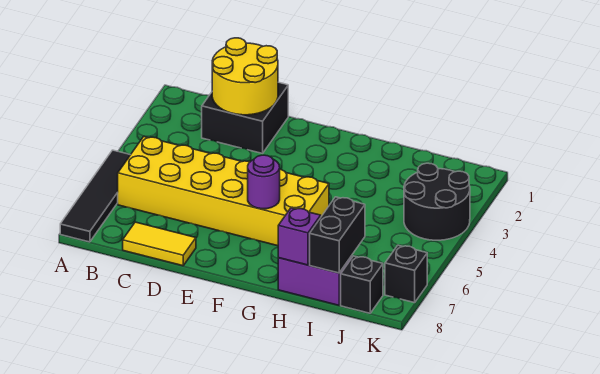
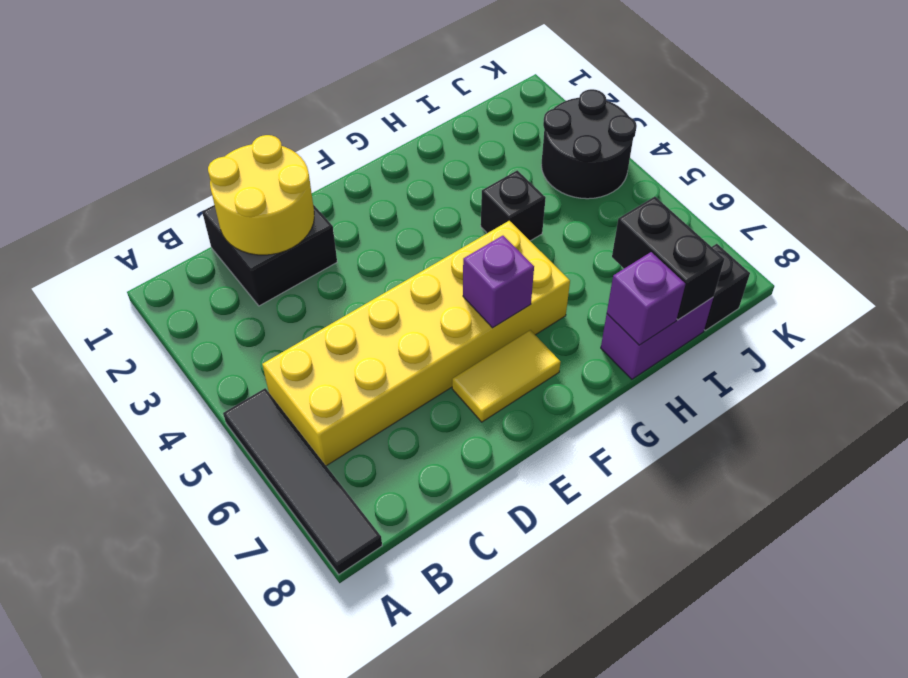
yellow 1x2 tile [123,222,196,266] -> yellow 1x2 tile moved to [452,330,560,422]
purple 1x1 round brick [248,155,280,209] -> purple 1x1 brick [463,236,534,328]
black 1x1 brick [385,245,427,303] -> black 1x1 brick moved to [481,170,546,241]

